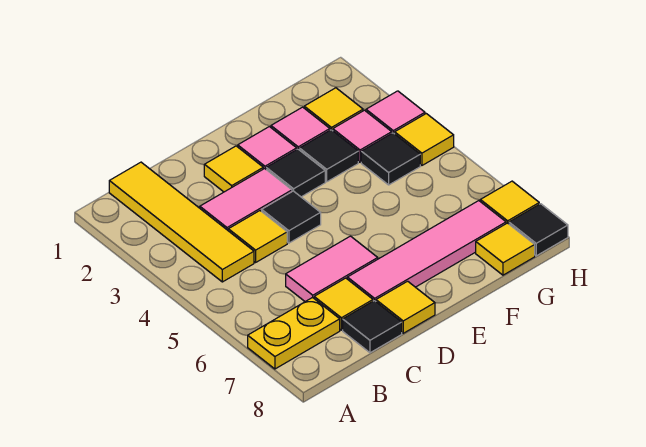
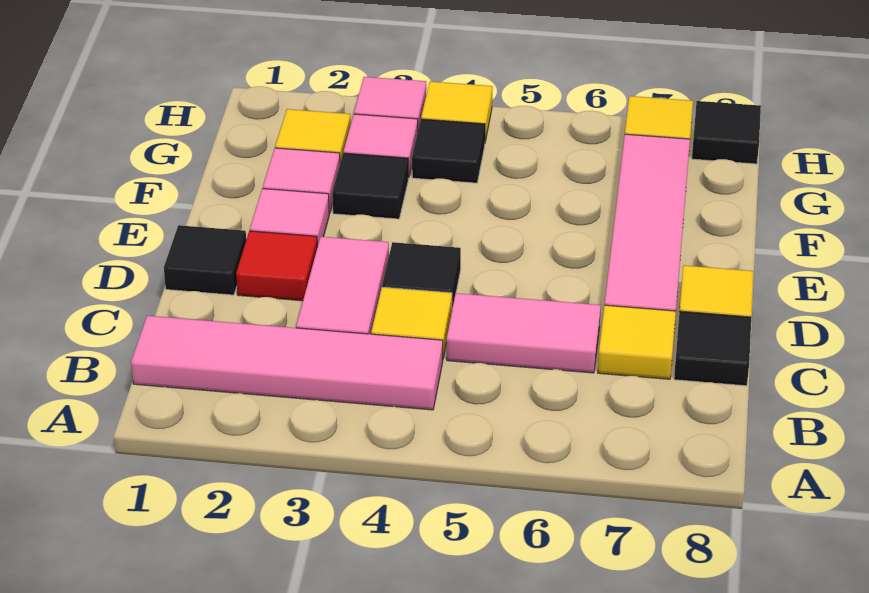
yellow 1x2 plate [248,297,340,369] -> none
yellow 1x4 tile [109,162,254,282] -> pink 1x4 tile [131,316,443,410]
pink 1x2 tile [286,236,378,302] -> pink 1x2 tile turned to [447,293,601,373]
yellow 1x1 tile [204,146,263,192] -> red 1x1 tile [236,231,317,301]
black 1x1 tile [266,149,325,197] -> black 1x1 tile moved to [164,225,246,295]
yellow 1x1 tile [476,223,535,275] -> none

